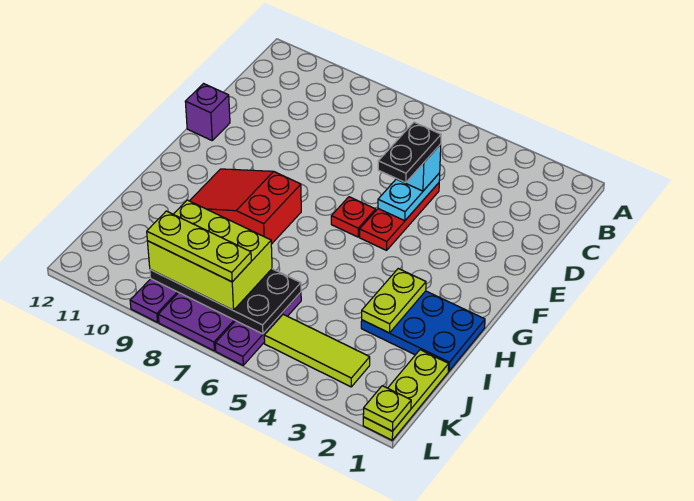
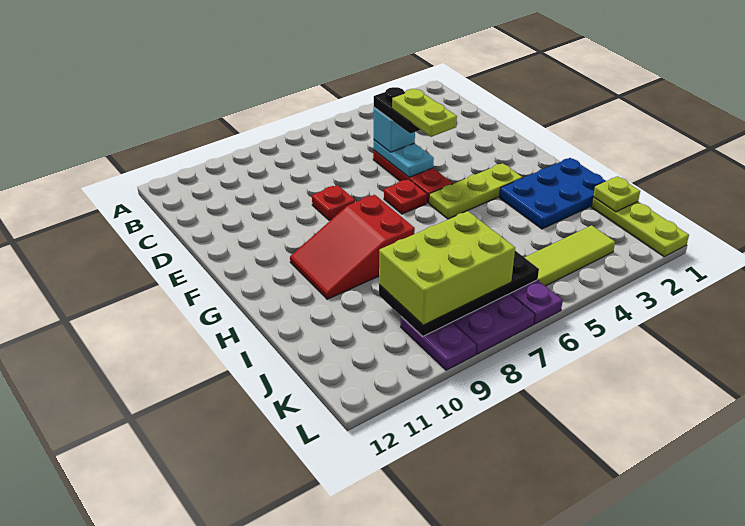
none -> red 1x1 plate [312,185,355,220]
purple 1x1 brick [185,84,230,140] -> none
lime 1x2 plate [362,269,426,333] -> lime 1x2 plate moved to [392,89,457,137]
lime 1x3 plate [147,211,251,282] -> lime 1x3 plate moved to [429,163,522,219]
lime 1x1 plate [363,386,411,431] -> lime 1x1 plate moved to [593,176,640,212]

